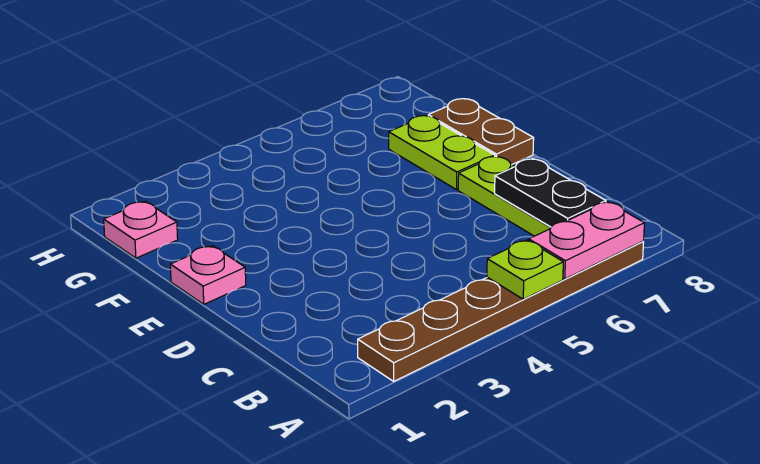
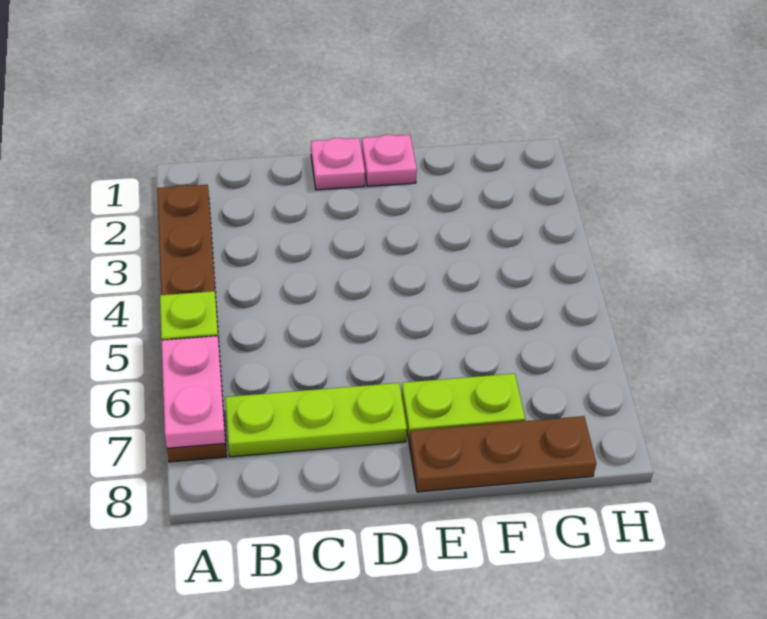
black 1x2 plate [495,159,606,227] -> none
brown 1x2 plate [428,99,534,165] -> brown 1x3 plate [409,416,596,492]
pink 1x1 plate [104,201,178,258] -> pink 1x1 plate moved to [311,138,365,190]

